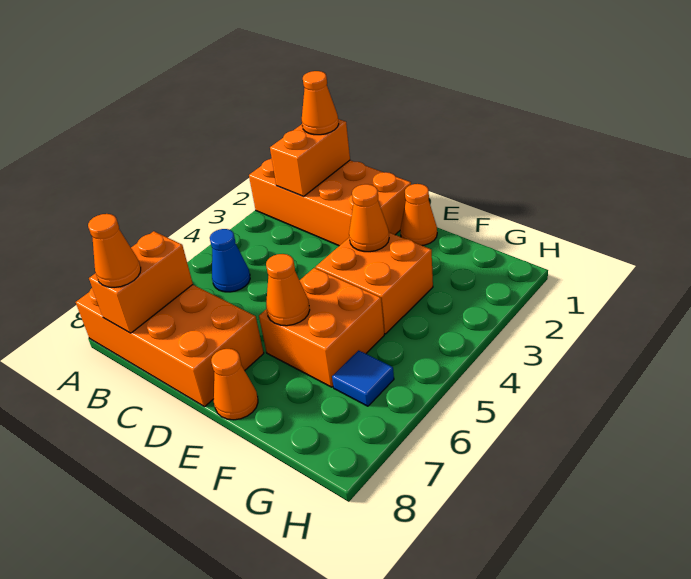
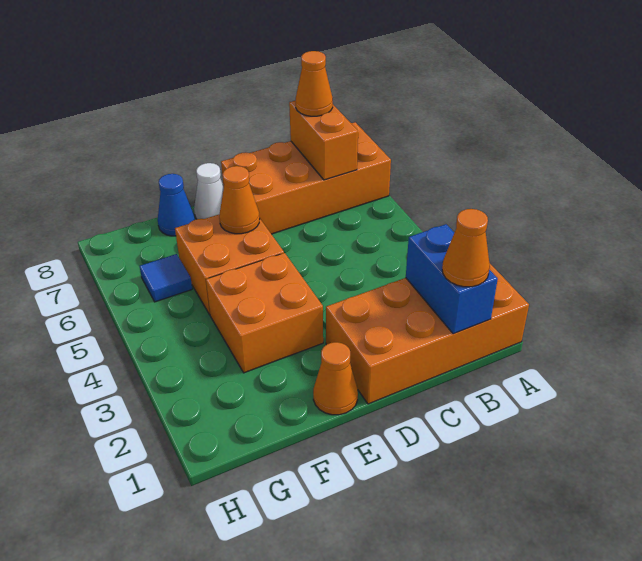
orange 1x2 brick [270,119,350,196] -> blue 1x2 brick [406,224,498,334]
blue 1x1 cone [210,229,250,292] -> blue 1x1 cone moved to [158,174,195,236]
orange 1x1 cone [349,184,389,252] -> none
orange 1x1 cone [211,349,258,420] -> white 1x1 cone [194,163,224,219]

